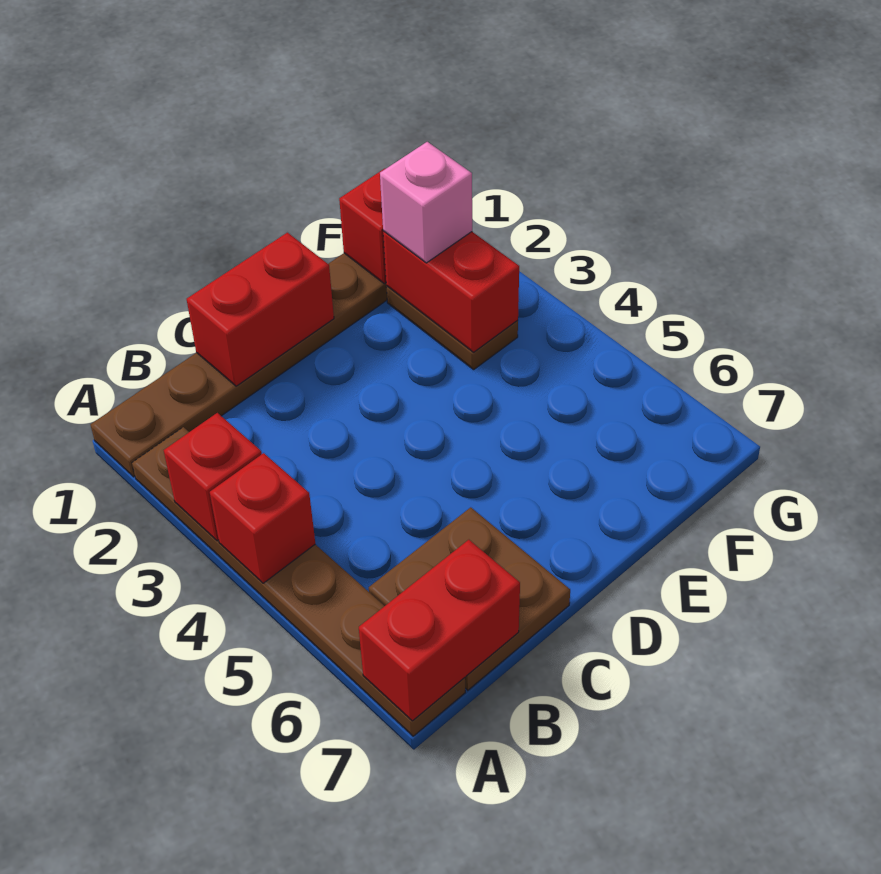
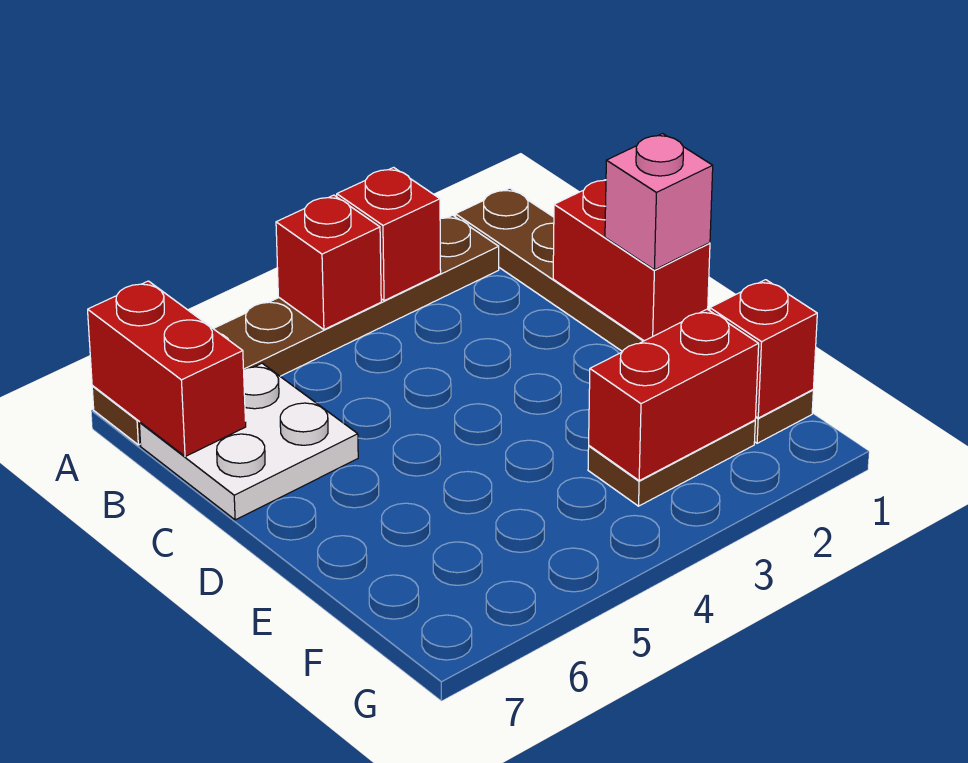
brown 2x2 plate [369,507,570,690] -> white 2x2 plate [139,363,358,520]
pink 1x1 brick [380,142,472,263] -> pink 1x1 brick moved to [605,134,713,270]

